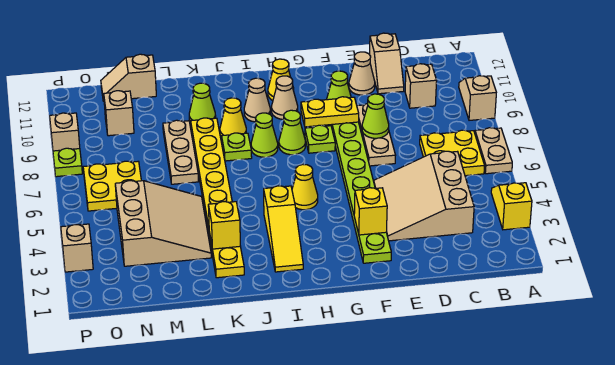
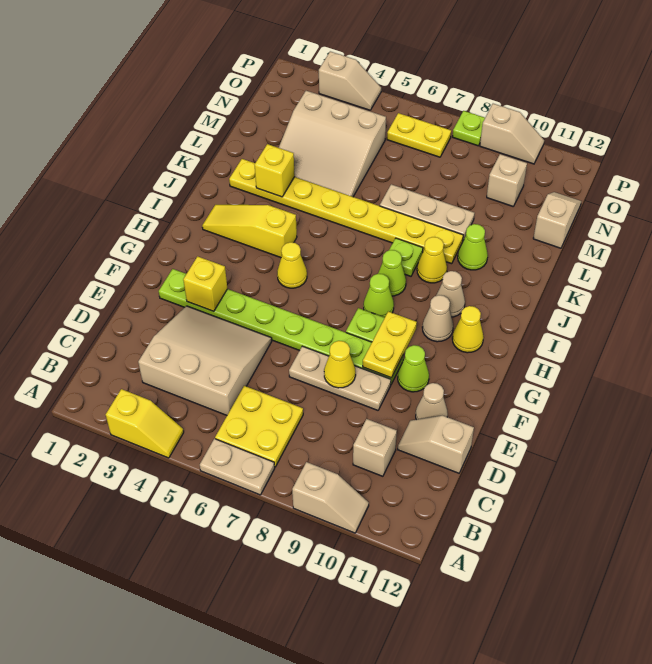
lime 1x1 cone [362,94,389,138] -> yellow 1x1 cone [324,341,356,388]
yellow 2x2 plate [83,161,141,211] -> yellow 1x2 plate [387,113,451,157]

